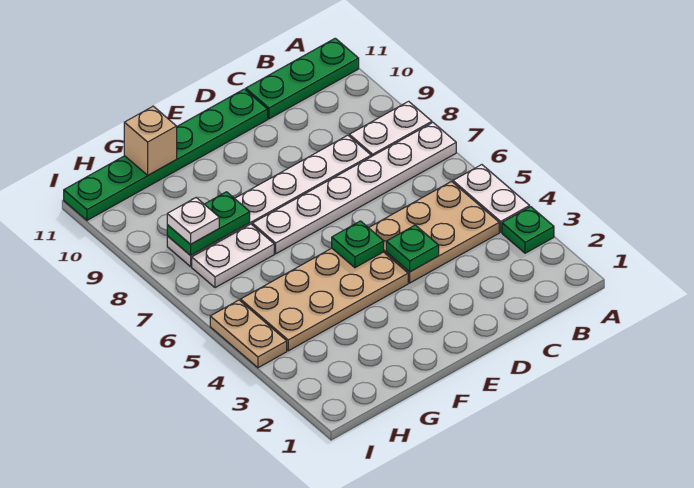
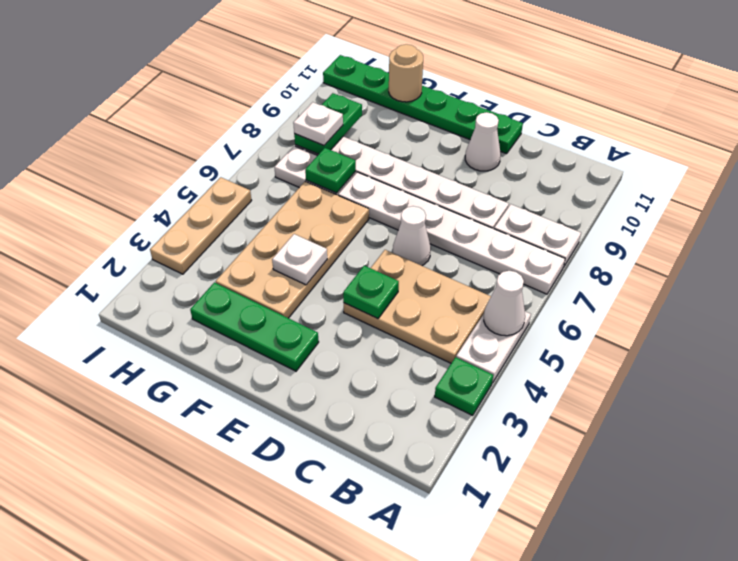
none -> white 1x1 cone [484,271,525,336]
green 1x3 plate [246,38,359,119] -> green 1x3 plate moved to [190,282,319,371]
none -> white 1x1 cone [393,206,431,266]
none -> white 1x1 cone [465,112,501,171]
tan 2x4 plate [241,248,408,351] -> tan 2x4 plate turned to [216,182,369,318]
green 1x1 plate [332,221,384,268] -> green 1x1 plate moved to [305,148,356,193]
none -> white 1x1 plate [272,234,327,285]
green 1x2 plate [167,192,250,256] -> green 1x2 plate turned to [294,93,362,154]
tan 1x1 brick [124,106,177,175] -> tan 1x1 round brick [389,44,423,102]
tan 1x2 plate [210,300,287,368] -> tan 1x3 plate [150,177,252,274]

